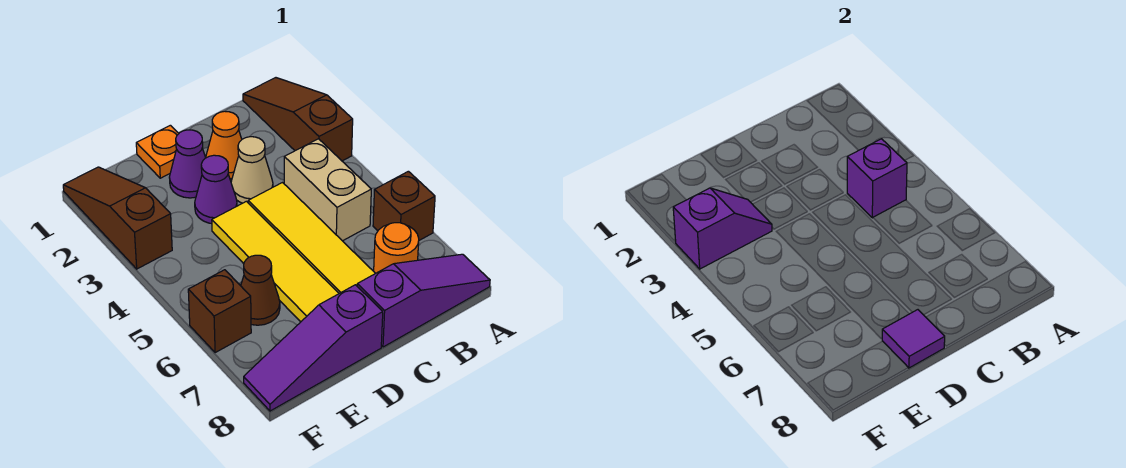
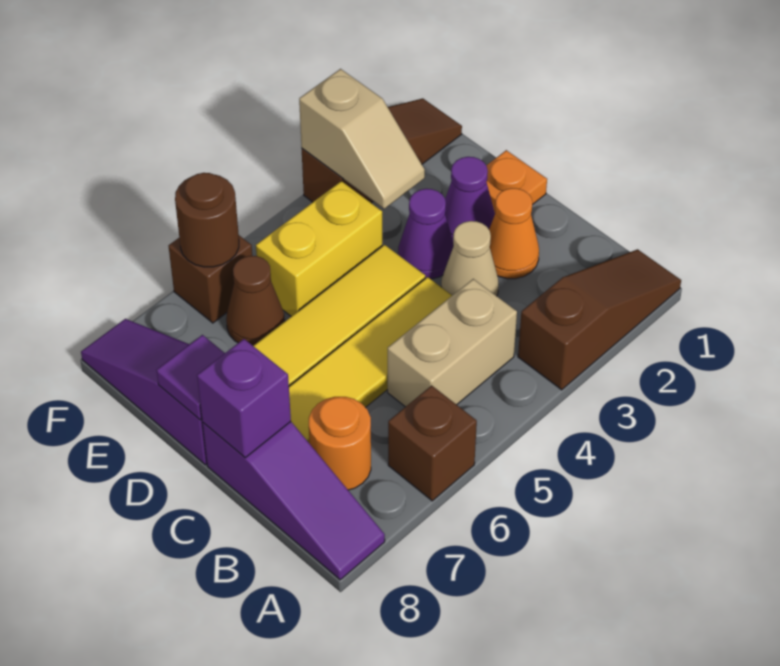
purple 1x1 brick [847,139,907,218] -> purple 1x1 brick moved to [197,339,291,458]
purple 1x2 slope [673,188,772,269] -> tan 1x2 slope [299,69,425,209]
none -> yellow 1x2 brick [256,181,382,316]
none -> brown 1x1 round brick [175,173,239,267]

